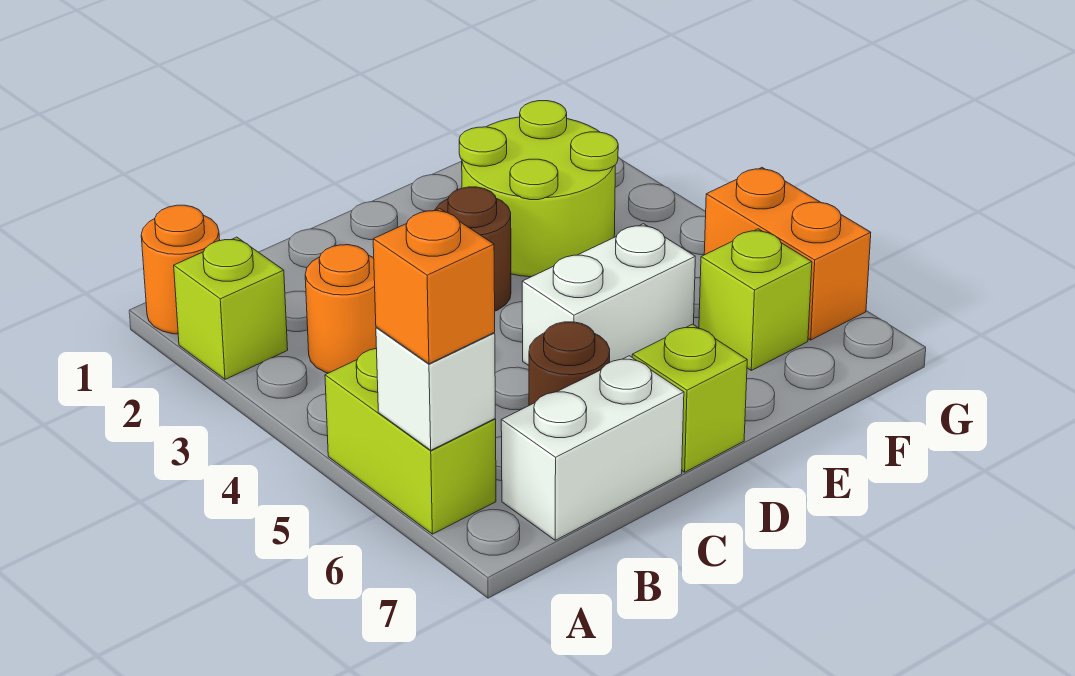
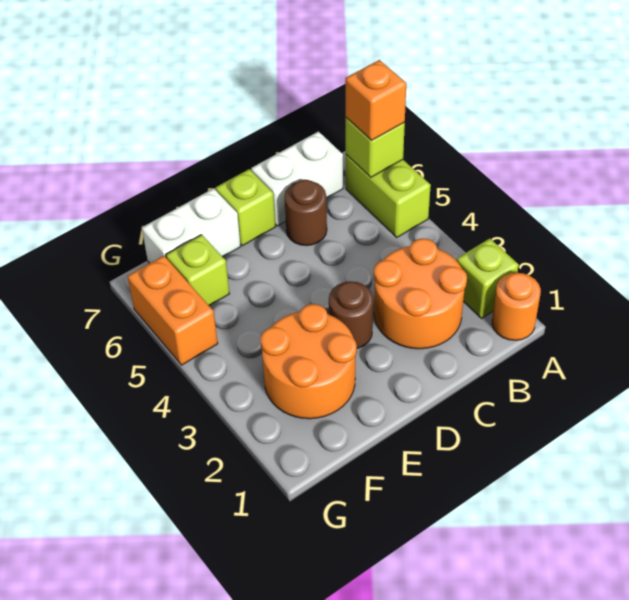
white 1x1 brick [376,327,495,450] -> lime 1x1 brick [346,118,405,177]
orange 1x1 round brick [305,245,376,373] -> orange 2x2 round brick [374,238,467,349]
white 1x2 brick [522,224,695,366] -> white 1x2 brick moved to [142,188,241,263]
lime 2x2 round brick [459,101,618,277] -> orange 2x2 round brick [260,304,357,419]

